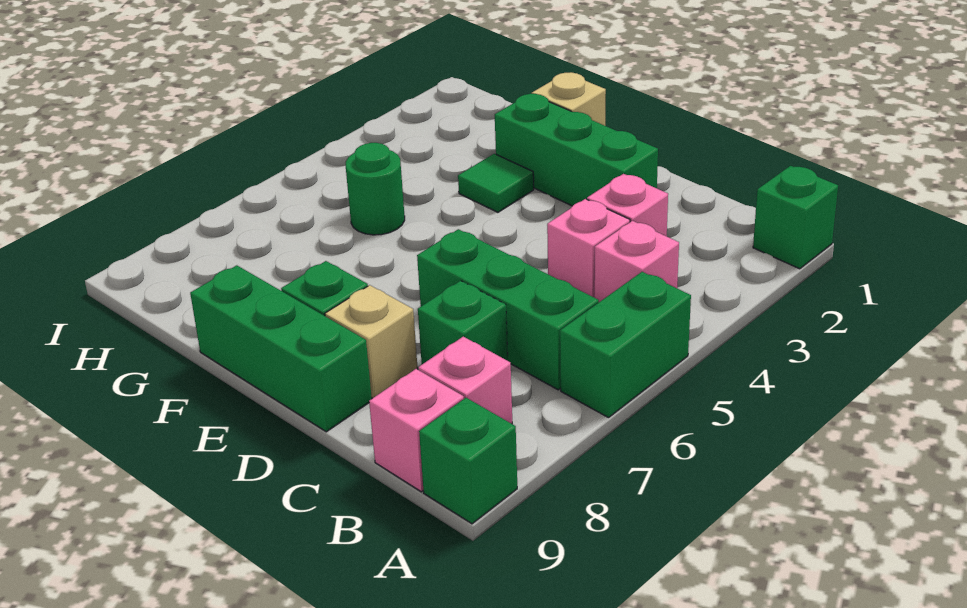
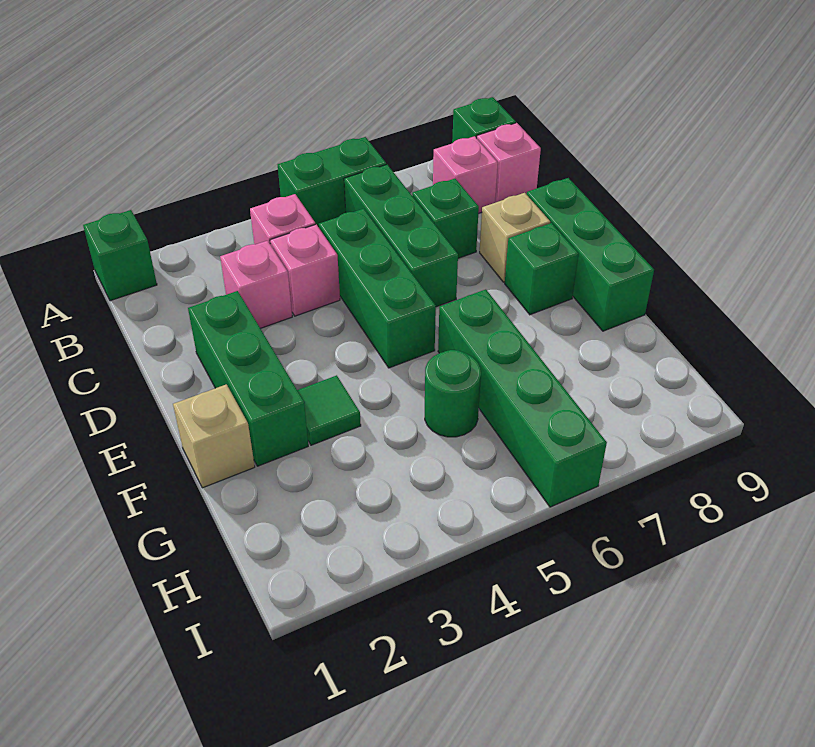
none -> green 1x3 brick [319,209,436,368]
none -> green 1x4 brick [438,289,607,507]

